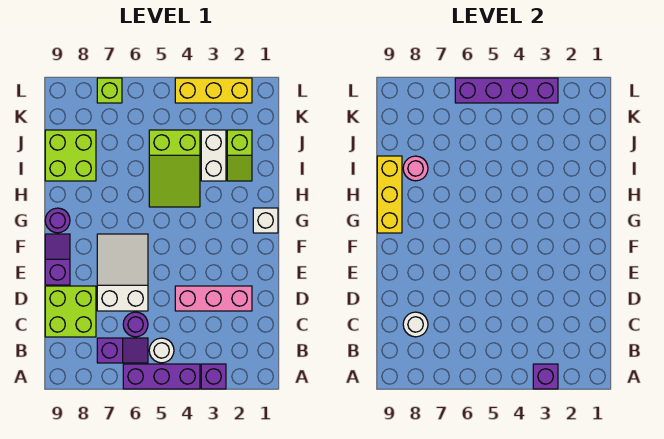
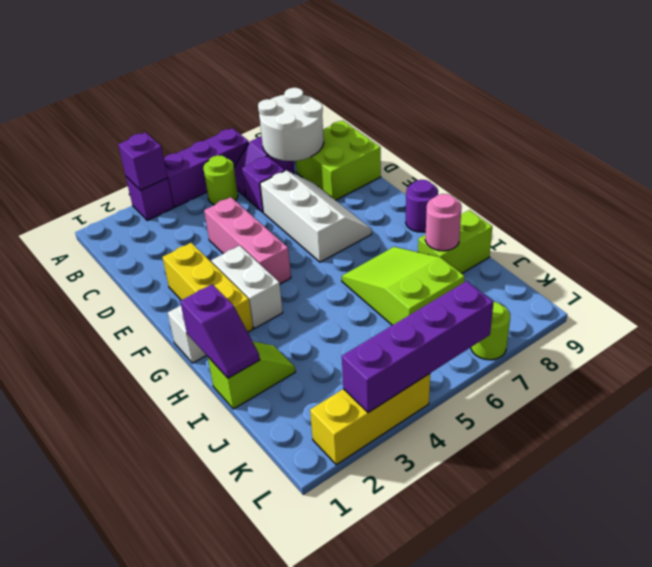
white 1x1 round brick [149,338,174,363] -> lime 1x1 round brick [203,155,238,205]
purple 1x1 round brick [123,312,148,337] -> purple 1x1 brick [242,156,285,212]
white 1x1 round brick [403,312,428,337] -> white 2x2 round brick [258,88,324,161]
pink 1x3 brick [175,286,252,311] -> pink 1x3 brick turned to [204,197,291,284]
white 2x3 slope [97,234,148,311] -> white 2x3 slope turned to [260,171,372,262]
purple 1x2 slope [45,234,70,285] -> purple 1x2 slope moved to [180,284,260,378]
yellow 1x3 brick [377,156,402,233] -> yellow 1x3 brick moved to [162,243,253,332]
lime 2x3 slope [149,130,200,207] -> lime 2x3 slope moved to [342,247,465,325]
lime 1x2 slope [227,130,252,181] -> lime 1x2 slope turned to [208,341,295,409]
white 1x2 brick [201,130,226,181] -> white 1x2 brick moved to [211,246,283,328]
lime 2x2 brick [45,130,96,181] -> lime 1x2 brick [418,210,492,273]
lime 1x1 brick [97,78,122,103] -> lime 1x1 round brick [471,302,510,360]

